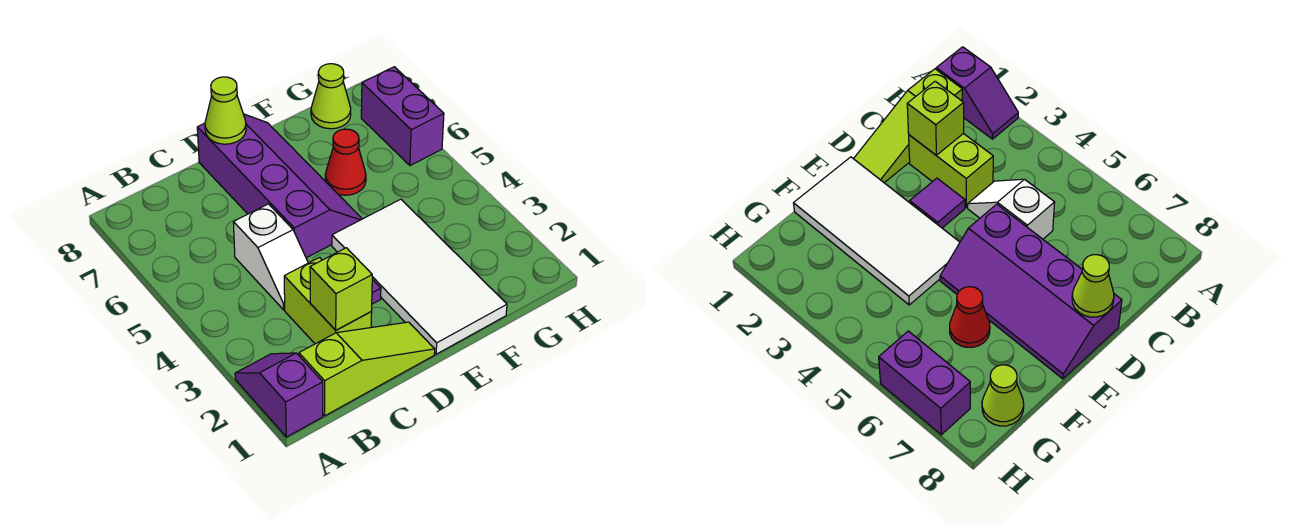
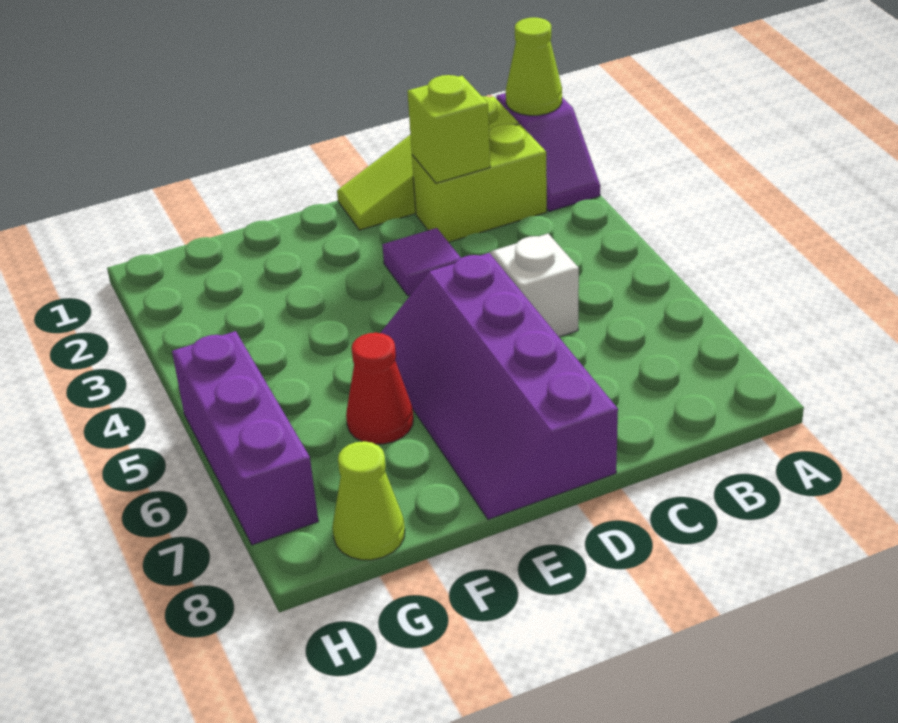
lime 1x2 brick [284,257,372,344] -> lime 1x2 brick turned to [412,124,547,242]
lime 1x1 cone [205,77,246,144] -> lime 1x1 cone moved to [506,17,562,116]
white 2x4 tile [332,199,507,354] -> none
purple 1x2 brick [361,67,444,165] -> purple 1x3 brick [172,331,318,545]

